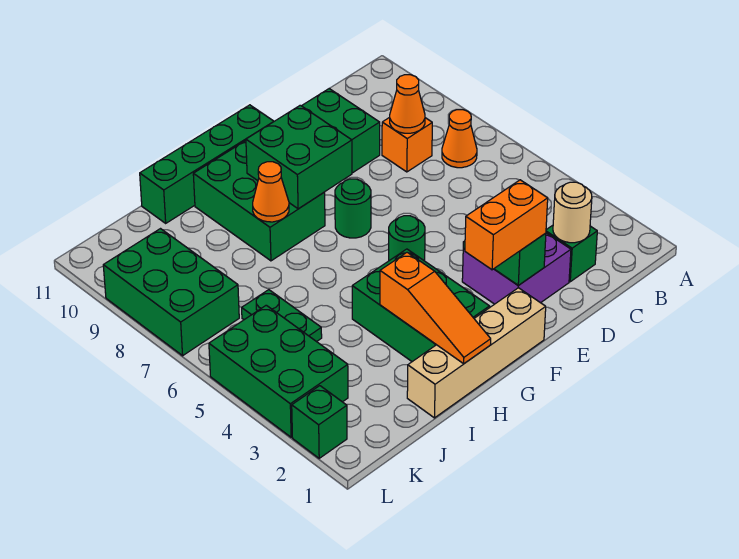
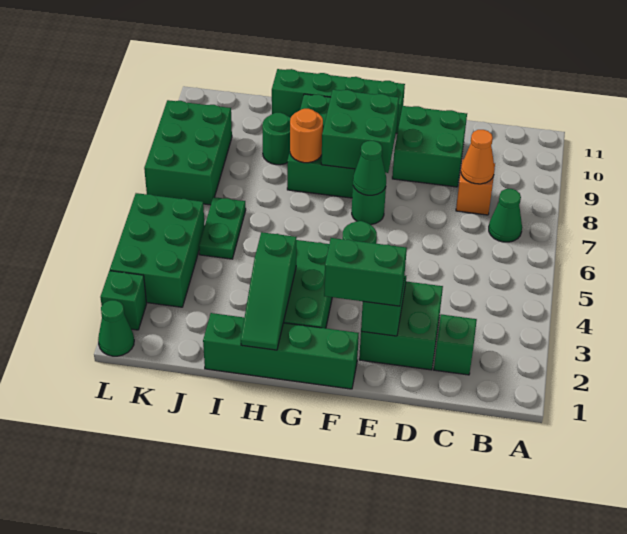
orange 1x1 cone [442,110,477,168] -> green 1x1 cone [489,189,522,242]
tan 1x1 round brick [553,182,592,243] -> none
purple 2x2 brick [462,233,571,304] -> green 2x2 brick [359,281,443,370]
orange 1x2 brick [465,180,548,270] -> green 1x2 brick [324,238,407,306]
tan 1x4 brick [407,288,546,418] -> green 1x4 brick [203,313,359,389]
none -> green 1x1 cone [353,141,386,195]
orange 1x3 slope [380,252,491,364] -> green 1x3 slope [241,232,297,350]
orange 1x1 cone [253,162,289,222] -> orange 1x1 round brick [290,109,323,163]
none -> green 1x1 round brick [262,113,290,165]
none -> green 1x1 cone [98,300,134,356]

